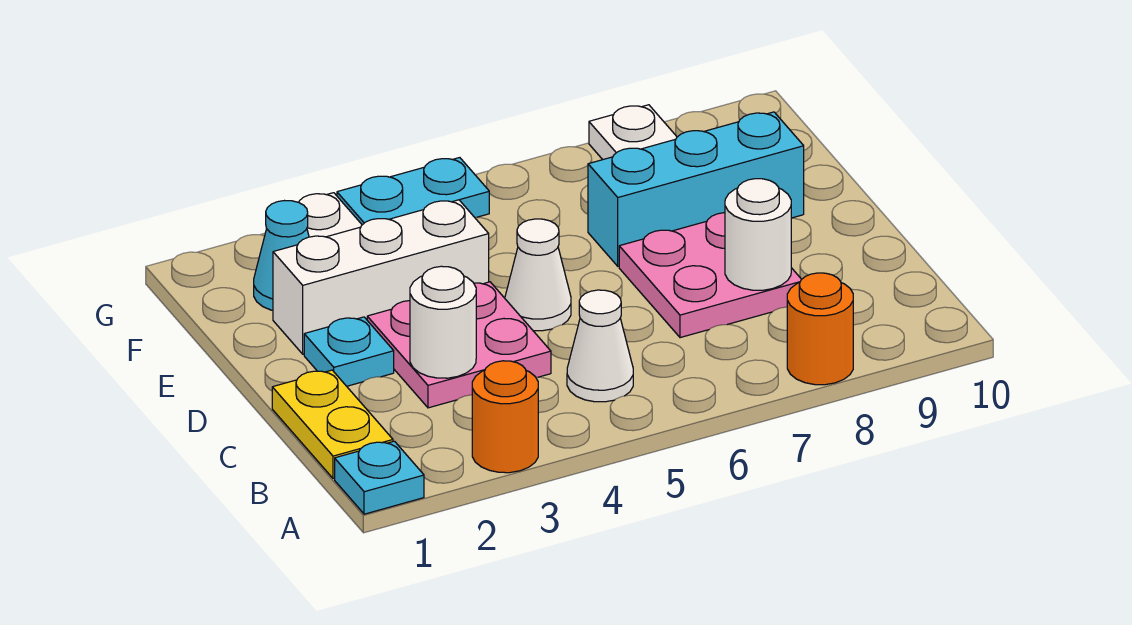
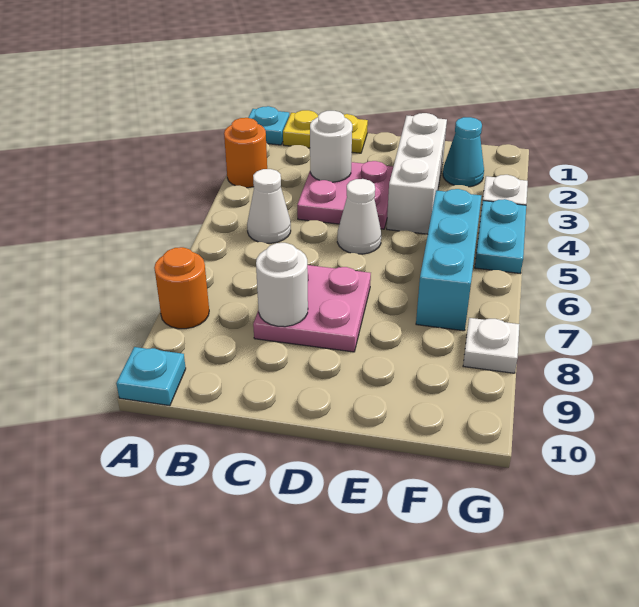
cyan 1x1 plate [304,317,394,386] -> cyan 1x1 plate moved to [116,347,186,406]
cyan 1x3 brick [588,112,804,266] -> cyan 1x3 brick moved to [416,189,481,331]

